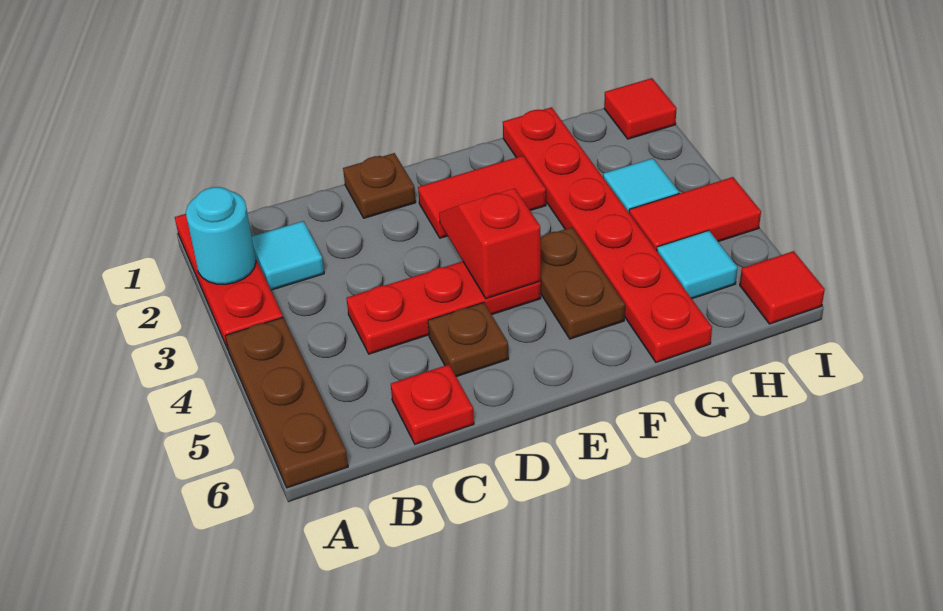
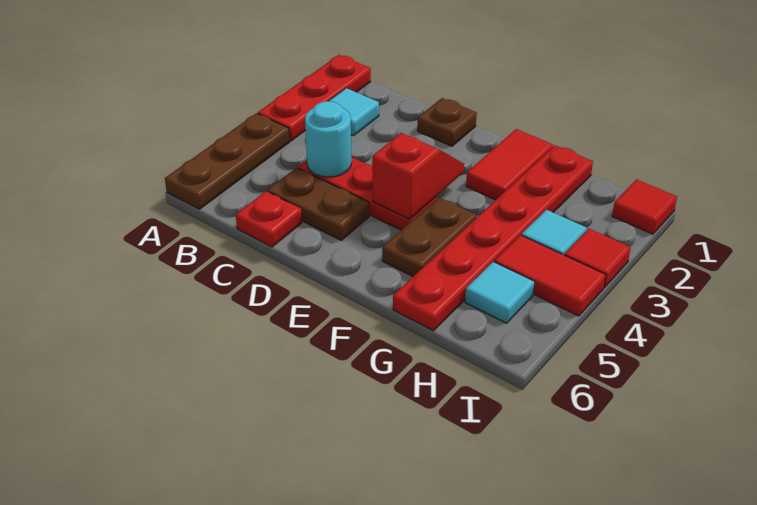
cyan 1x1 round brick [186,187,256,284] -> cyan 1x1 round brick moved to [305,101,351,177]
brown 1x1 plate [428,302,509,377] -> brown 1x2 plate [268,168,369,240]
red 1x2 tile [418,156,546,238] -> red 1x2 tile turned to [466,129,553,200]
red 1x1 tile [740,251,825,324] -> red 1x1 tile moved to [565,229,631,287]

